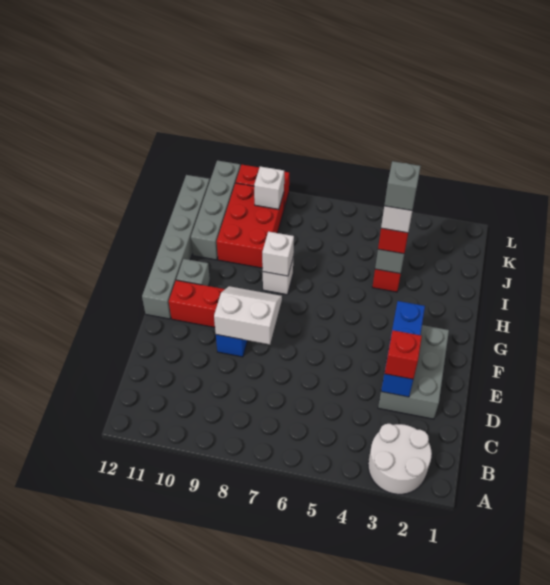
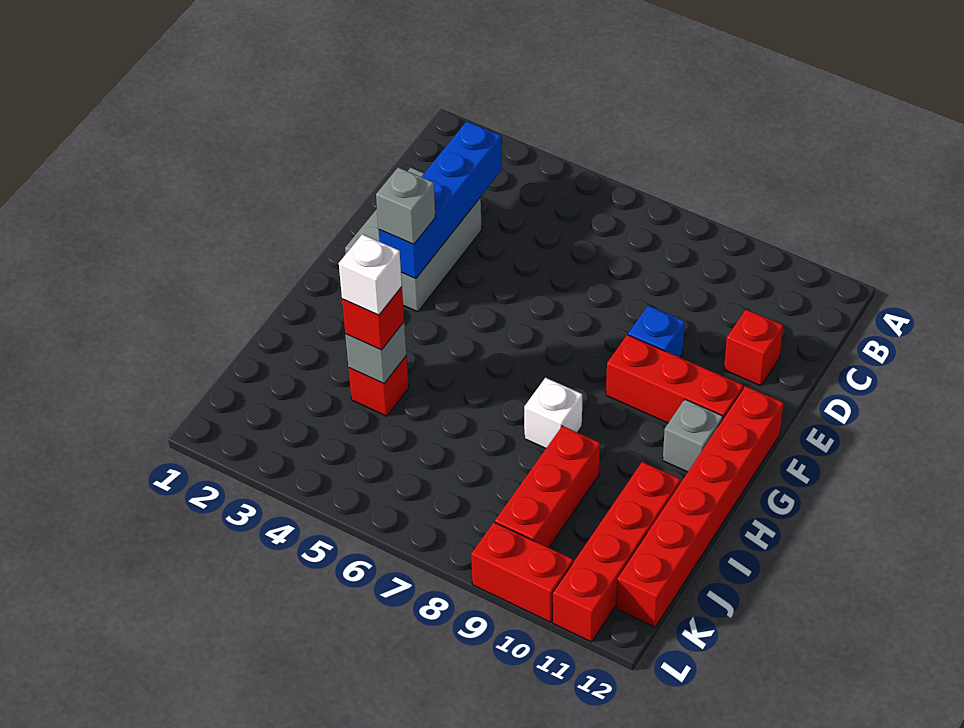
white 2x2 round brick [368,424,432,494] -> none
blue 1x3 brick [381,301,425,397] -> blue 1x4 brick [379,121,502,279]
red 1x1 brick [384,330,422,379] -> red 1x1 brick moved to [724,310,783,386]
white 2x2 slope [214,286,282,345] -> none
grey 1x6 brick [142,175,210,319] -> red 1x6 brick [616,386,783,627]
white 1x1 brick [262,232,294,276] -> none
grey 1x1 brick [384,161,421,211] -> grey 1x1 brick moved to [376,167,435,244]
red 2x3 brick [217,183,284,268] -> red 1x3 brick [495,426,600,548]
grey 1x4 brick [191,160,240,260] -> red 1x4 brick [553,462,681,642]
white 1x1 brick [254,167,284,209] -> none

